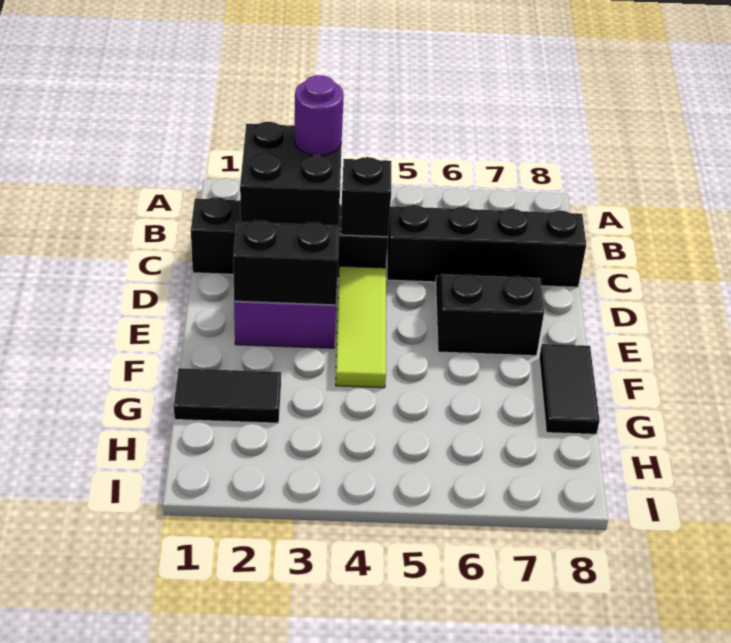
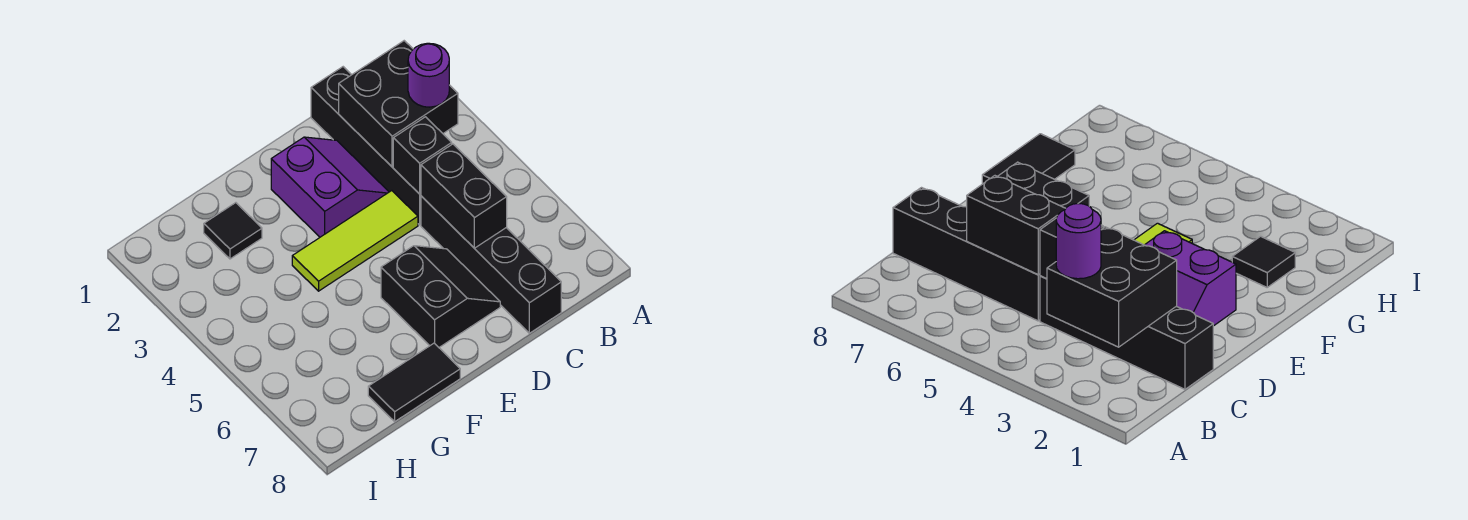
black 1x2 brick [233,220,339,305] -> black 1x2 brick moved to [421,144,507,248]
black 1x2 tile [174,368,281,423] -> black 1x1 tile [204,203,262,259]

